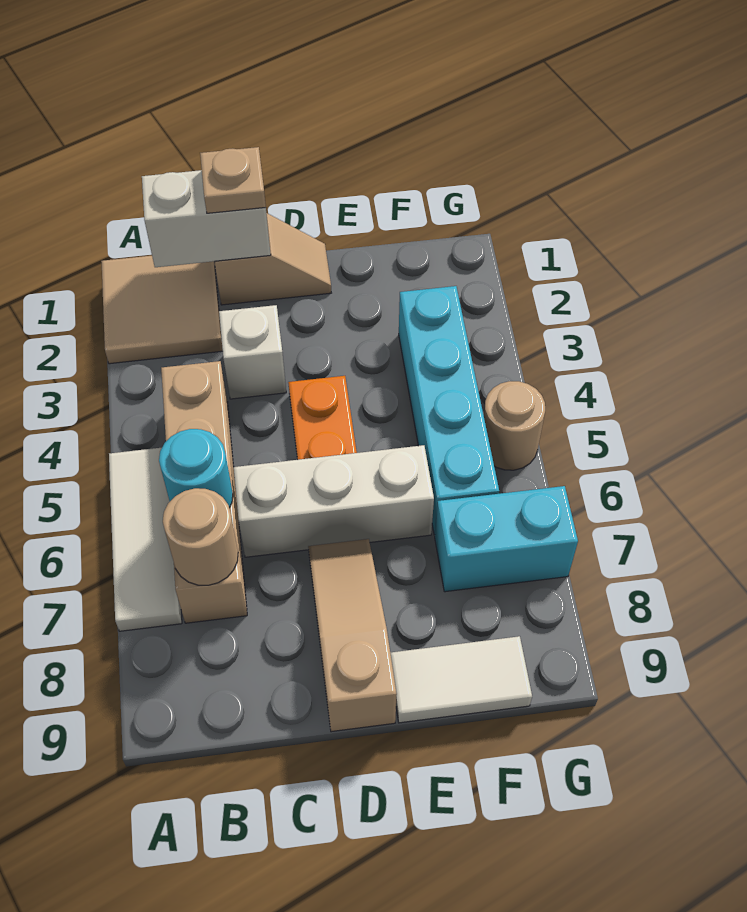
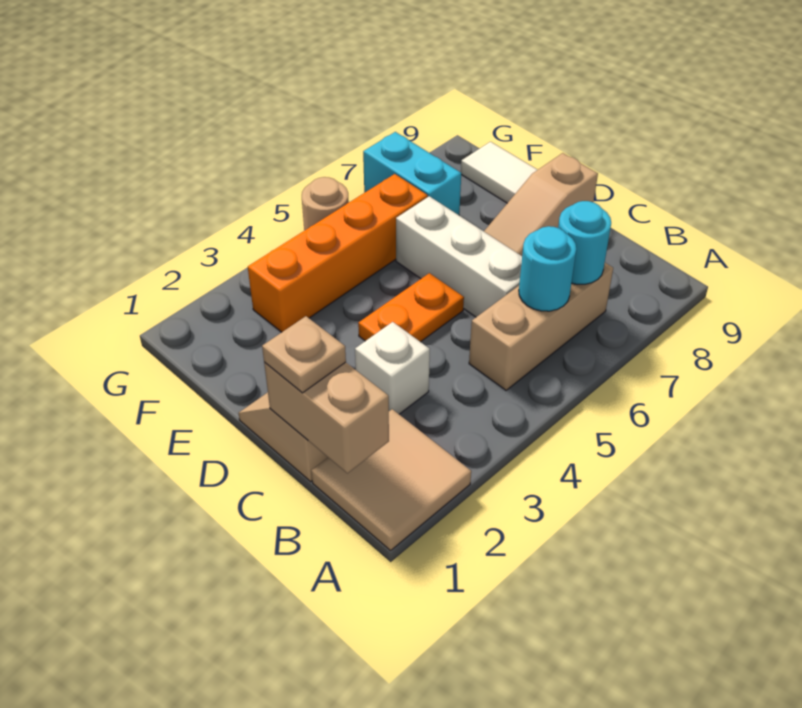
white 1x3 tile [109,448,182,631] -> none
white 1x2 brick [142,170,271,267] -> tan 1x2 brick [264,362,389,473]
tan 1x4 brick [161,361,247,623] -> tan 1x3 brick [469,263,613,390]
tan 1x1 round brick [163,488,238,585] -> cyan 1x1 round brick [558,201,611,284]
cyan 1x4 brick [399,286,499,535] -> orange 1x4 brick [248,174,428,332]

